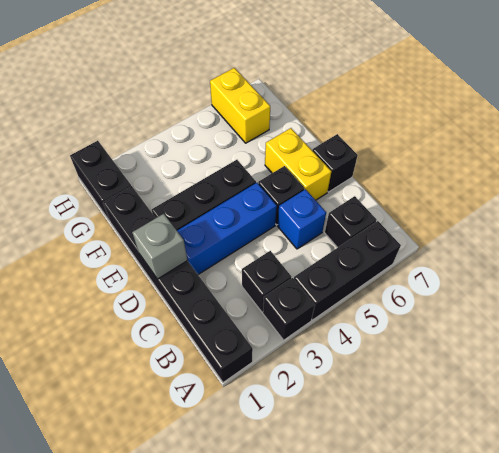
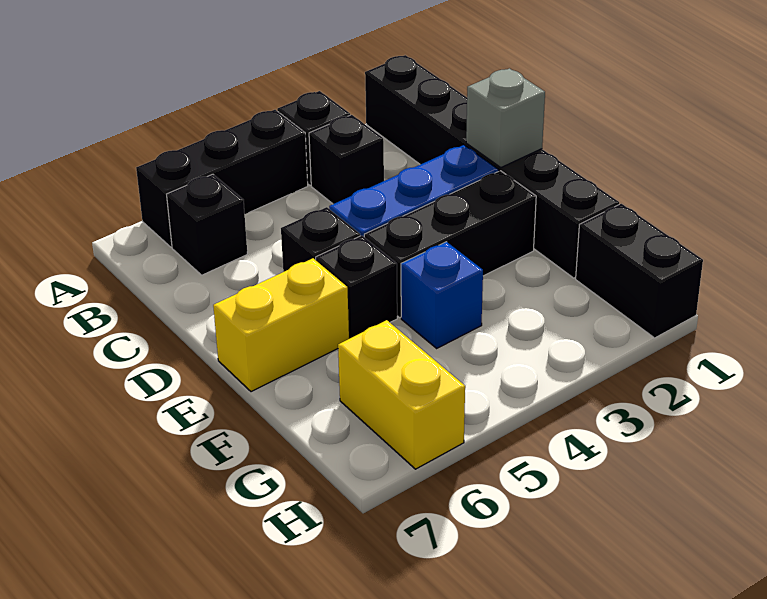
blue 1x1 brick [278,189,326,249] -> blue 1x1 brick moved to [401,242,483,348]
yellow 1x2 brick [265,128,331,200] -> yellow 1x2 brick turned to [213,258,349,392]
black 1x1 brick [312,134,358,192] -> black 1x1 brick moved to [316,236,397,339]

